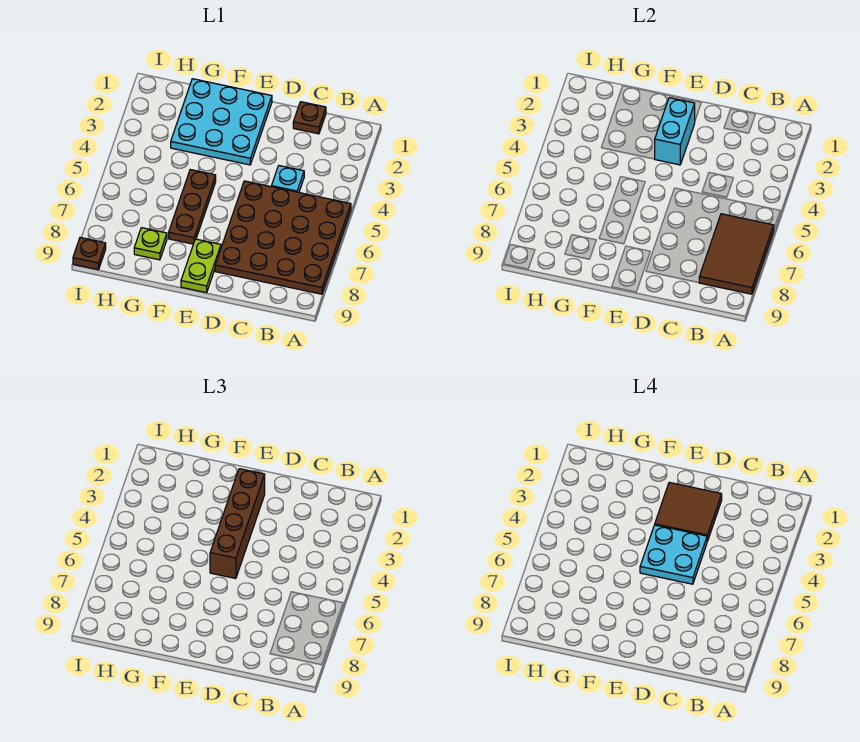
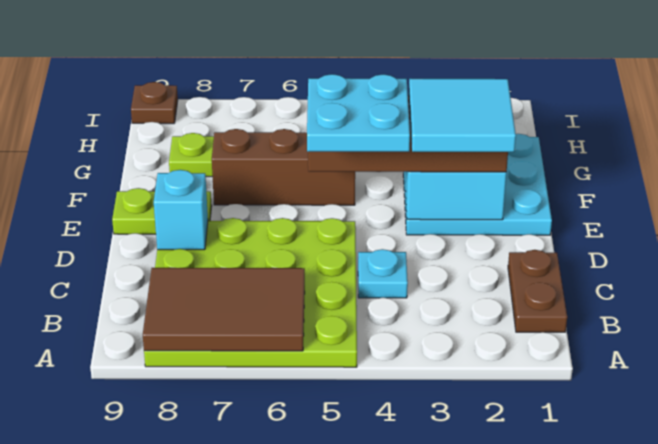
brown 4x4 plate [215,181,351,294] -> lime 4x4 plate [144,218,357,367]
brown 1x1 plate [293,102,326,134] -> brown 1x2 plate [508,250,567,332]
brown 2x2 tile [655,482,722,541] -> cyan 2x2 tile [409,79,516,152]
none -> cyan 1x1 brick [154,170,208,250]
brown 1x3 plate [169,170,216,244] -> brown 1x3 brick [212,129,355,205]

